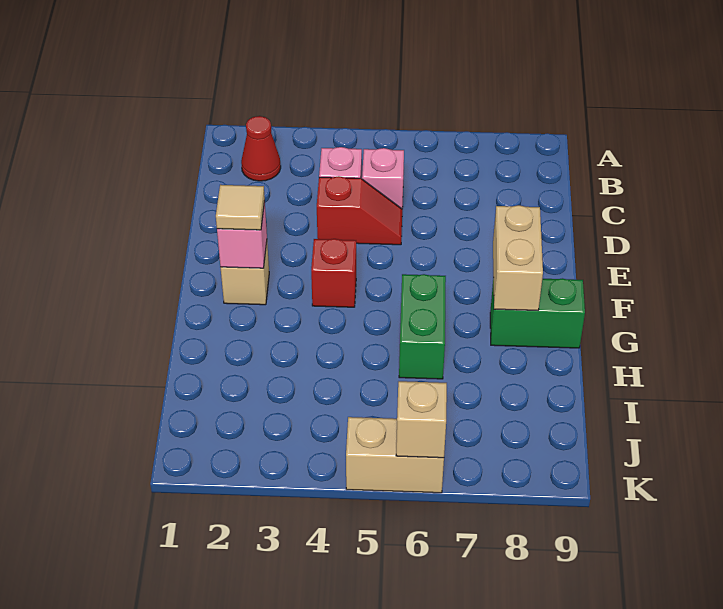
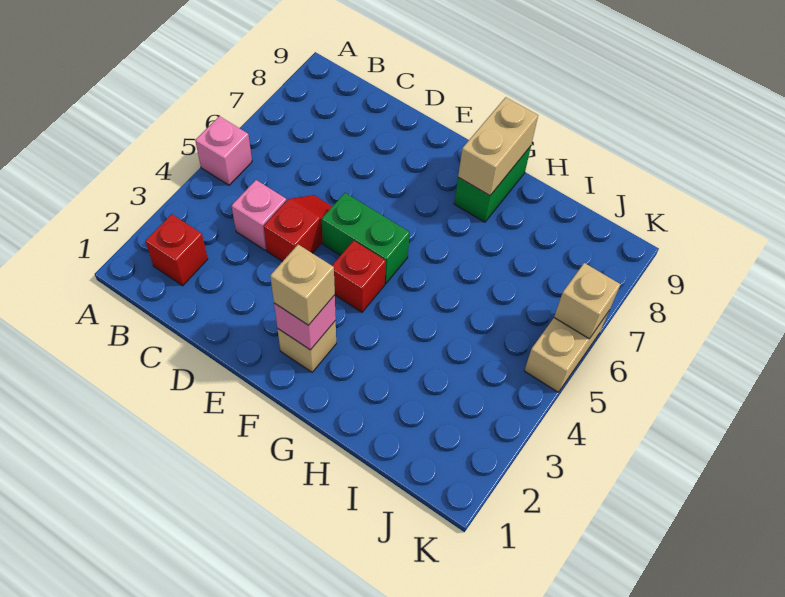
red 1x1 cone [241,116,281,181] -> red 1x1 brick [146,214,208,286]
pink 1x1 brick [362,148,404,209] -> pink 1x1 brick moved to [195,116,252,185]
tan 1x1 tile [216,185,265,230] -> tan 1x1 brick [270,245,335,325]
tan 1x2 brick [493,205,543,310] -> tan 1x2 brick turned to [458,97,538,196]
green 1x2 brick [399,274,446,379] -> green 1x2 brick moved to [322,193,410,284]

